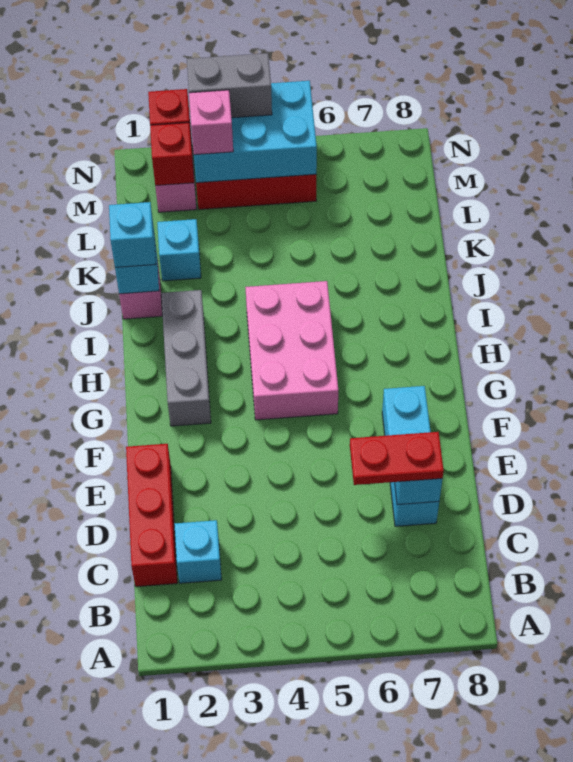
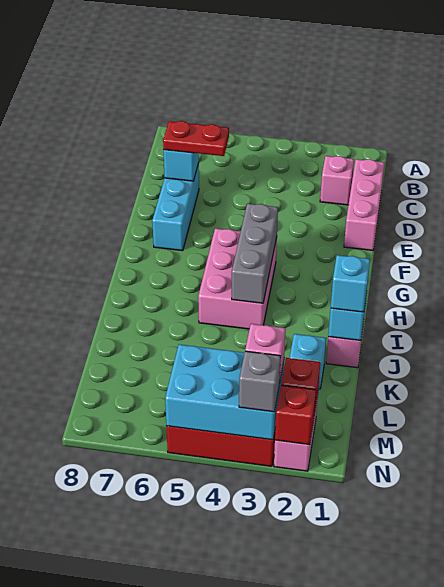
red 1x3 brick [126,444,177,587] -> pink 1x3 brick [344,159,384,250]
cyan 1x1 brick [174,520,222,583] -> pink 1x1 brick [320,156,354,205]
grey 1x3 brick [161,290,211,426] -> grey 1x3 brick moved to [232,204,278,303]
grey 1x2 brick [187,53,272,118] -> grey 1x1 brick [239,351,281,412]

